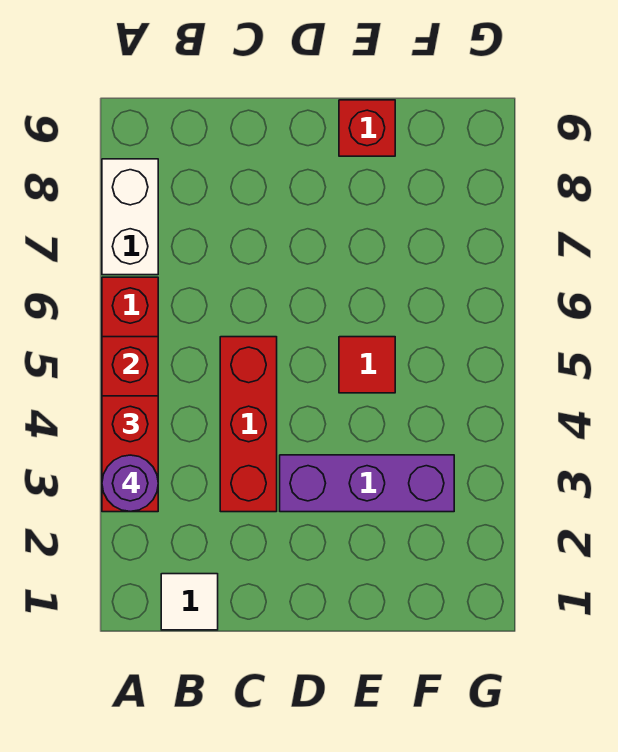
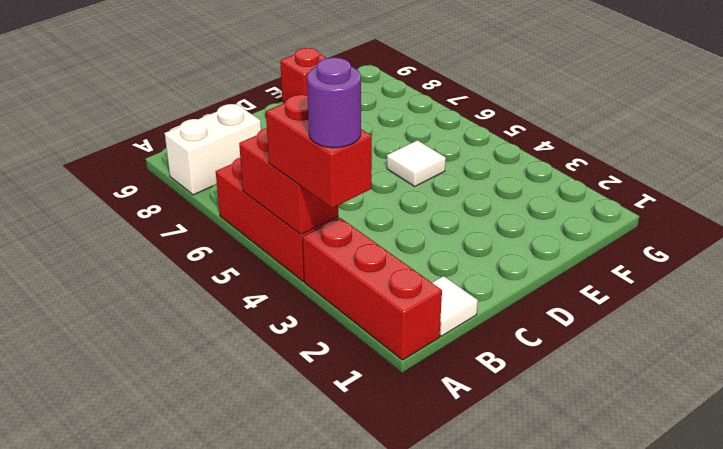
white 1x2 brick [102,159,158,275] -> white 1x2 brick turned to [165,104,261,195]
red 1x3 brick [220,337,277,512] -> red 1x3 brick moved to [303,218,442,360]
purple 1x3 brick [280,455,454,512] -> none
red 1x1 tile [339,337,395,393] -> white 1x1 tile [387,140,446,186]

